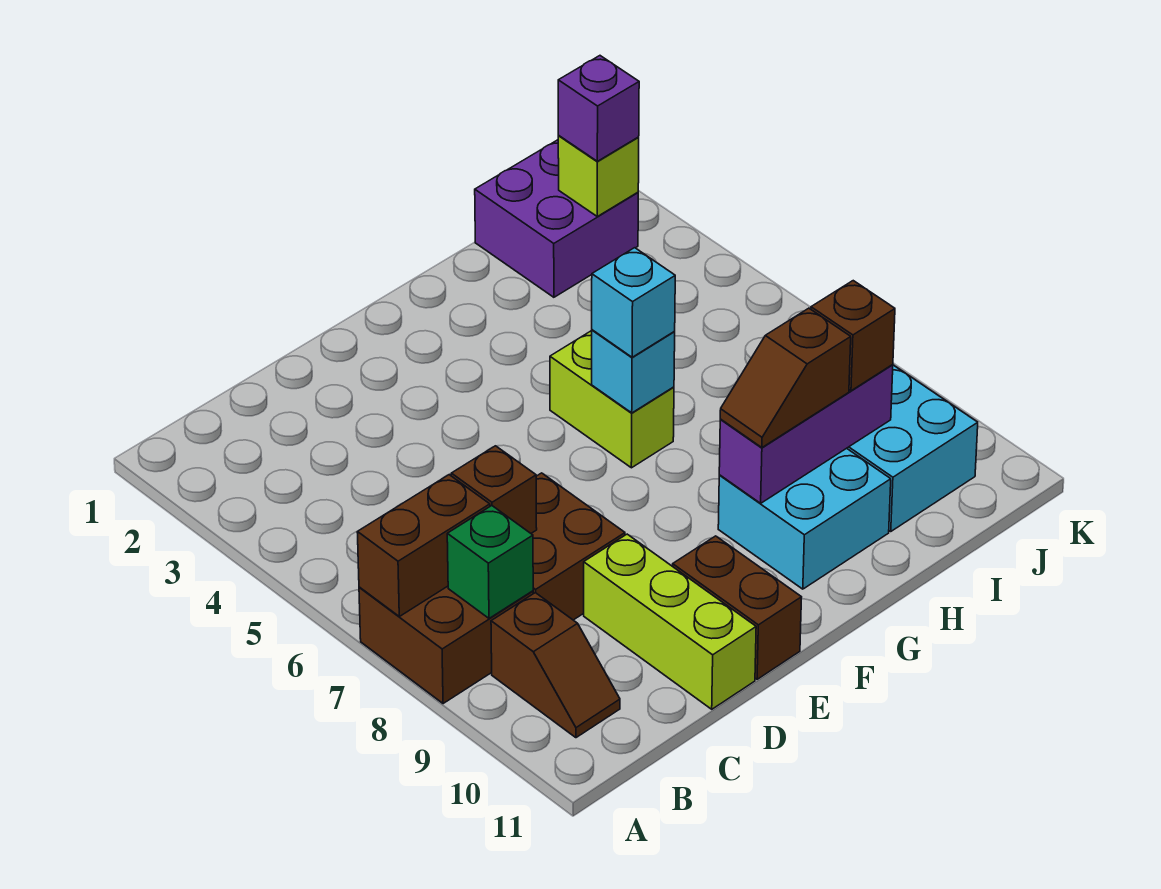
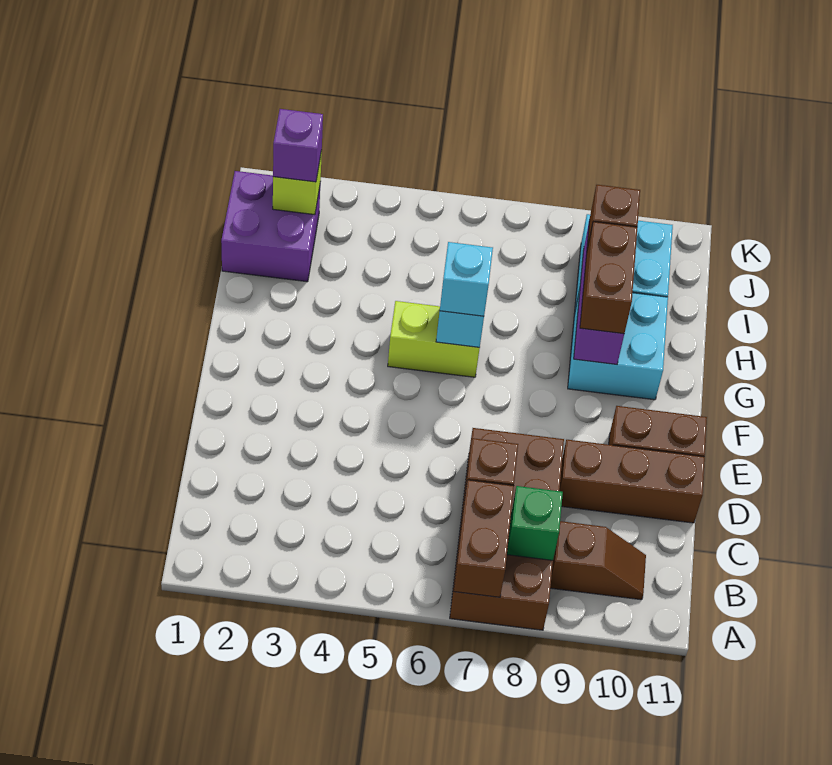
lime 1x3 brick [584,534,756,709] -> brown 1x3 brick [559,440,705,523]
brown 1x2 slope [720,308,851,448] -> brown 1x2 brick [580,222,637,334]

